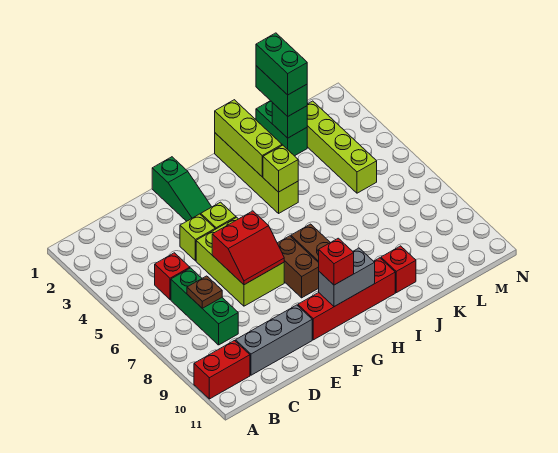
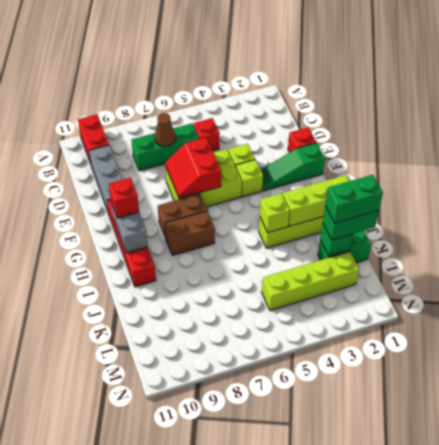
brown 1x1 plate [187,276,222,308] -> brown 1x1 cone [155,113,176,146]
red 1x1 brick [381,246,416,293] -> red 1x1 brick moved to [288,127,316,152]

